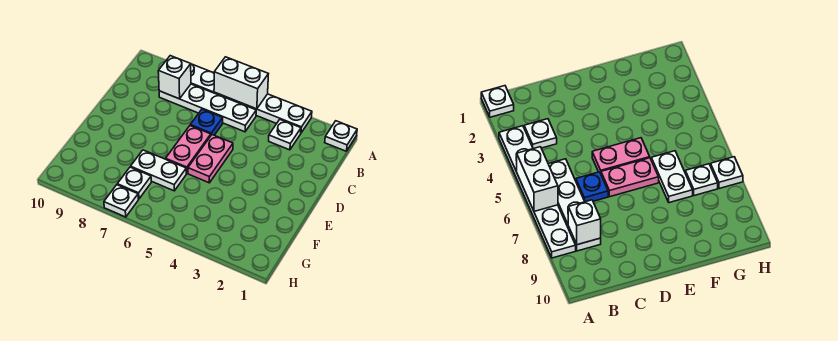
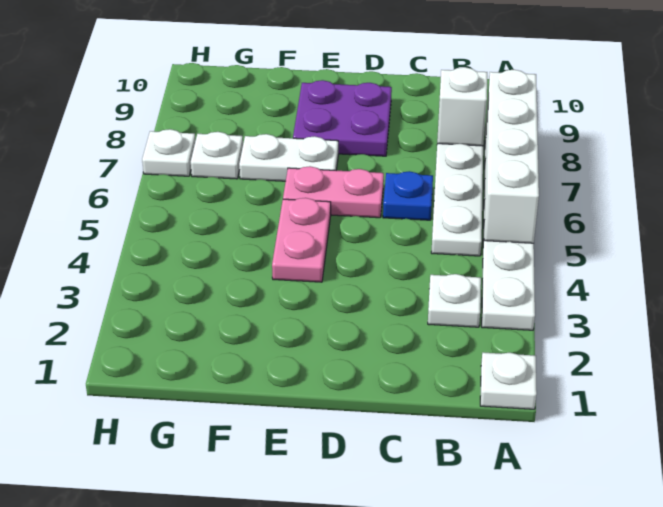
white 1x2 brick [214,57,268,109] -> white 1x4 brick [484,70,539,243]
pink 1x2 plate [188,135,233,183] -> pink 1x2 plate turned to [272,198,331,282]
none -> purple 2x2 plate [293,80,392,156]
white 1x2 plate [131,150,186,191] -> white 1x2 plate turned to [239,134,338,181]

